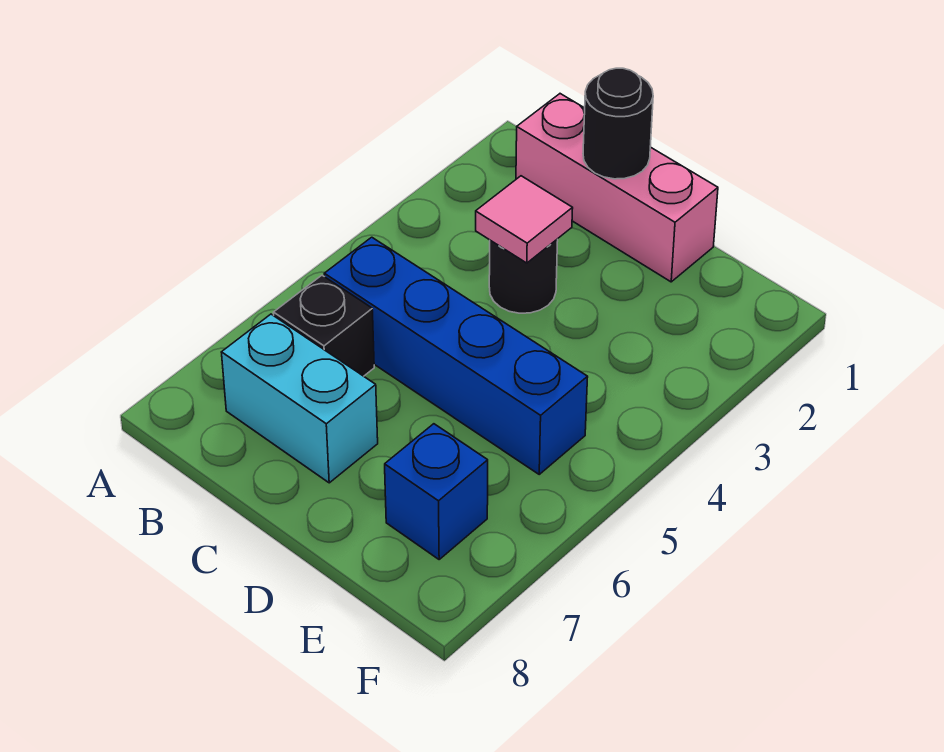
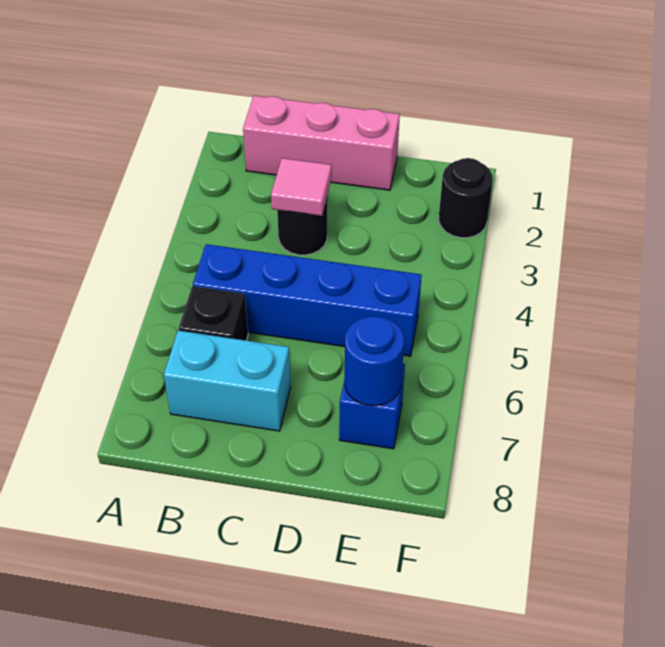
black 1x1 round brick [583,68,653,179] -> black 1x1 round brick moved to [439,158,493,238]
none -> blue 1x1 round brick [345,316,404,406]

